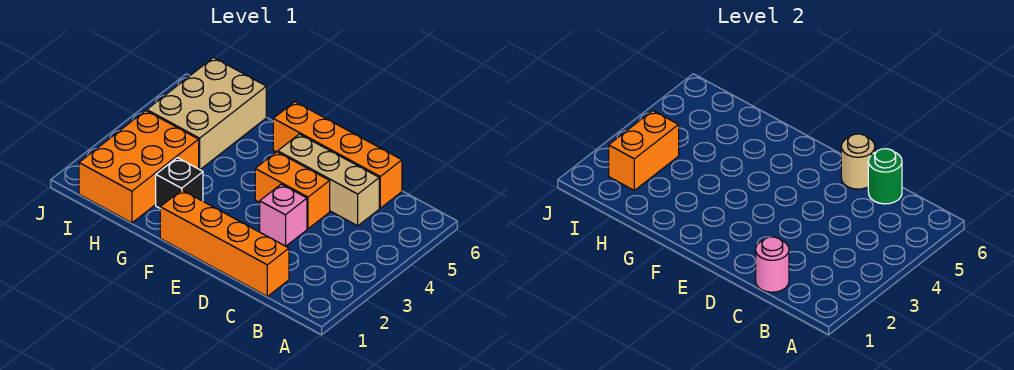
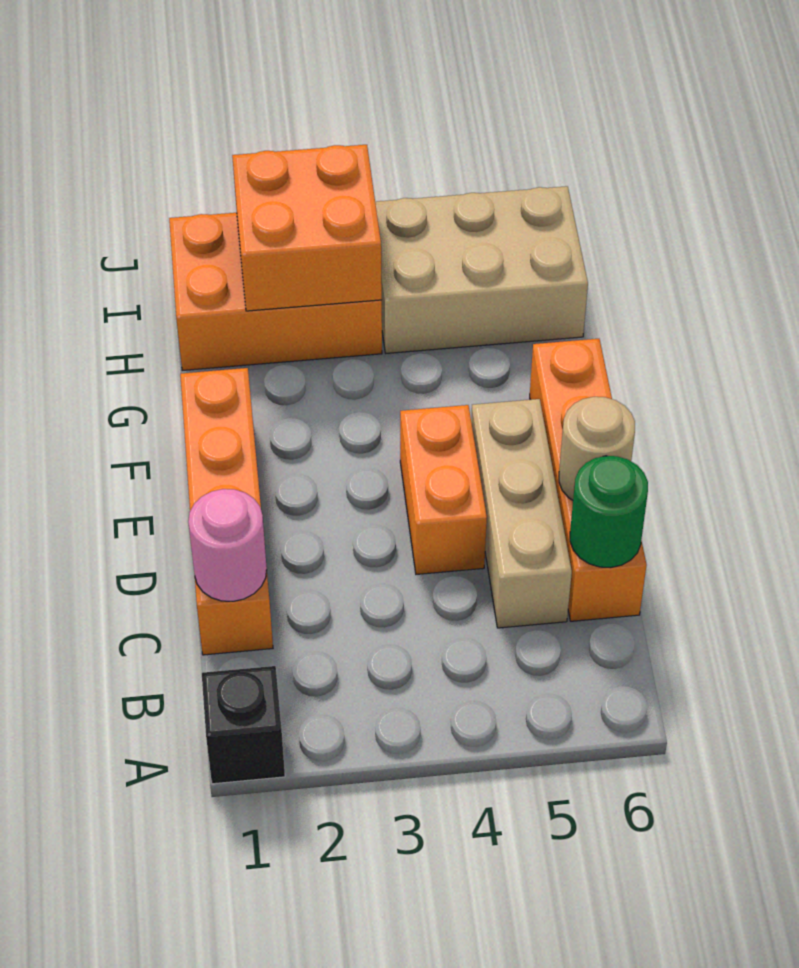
pink 1x1 brick [260,184,307,246] -> none
black 1x1 brick [156,158,203,208] -> black 1x1 brick moved to [202,666,285,784]
orange 1x2 brick [609,111,679,190] -> orange 2x2 brick [232,145,382,311]

